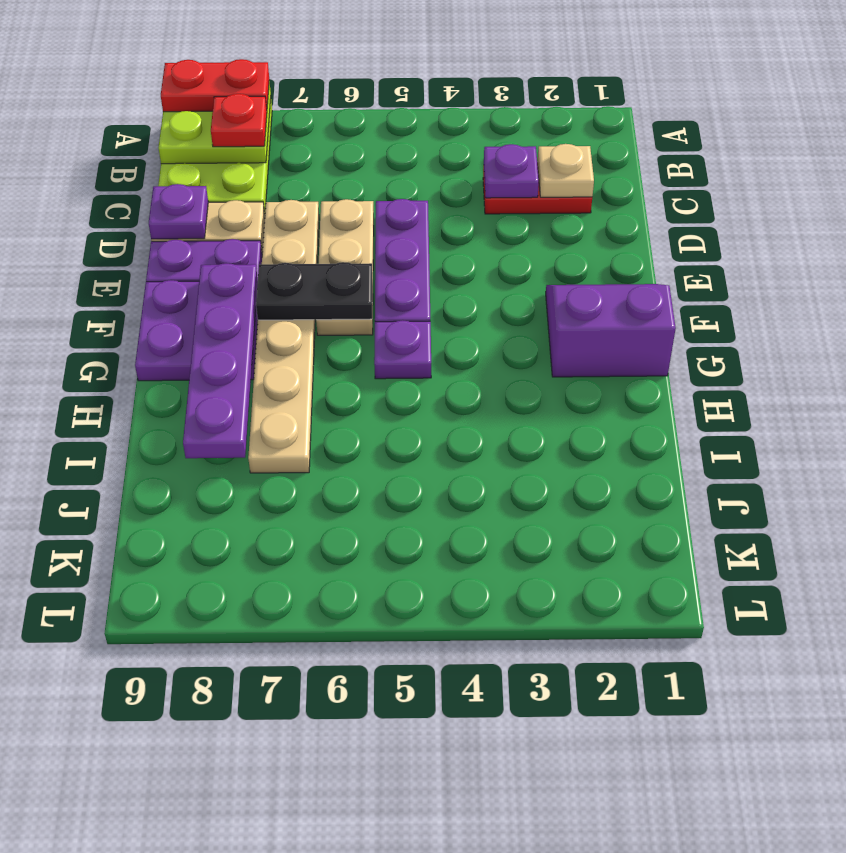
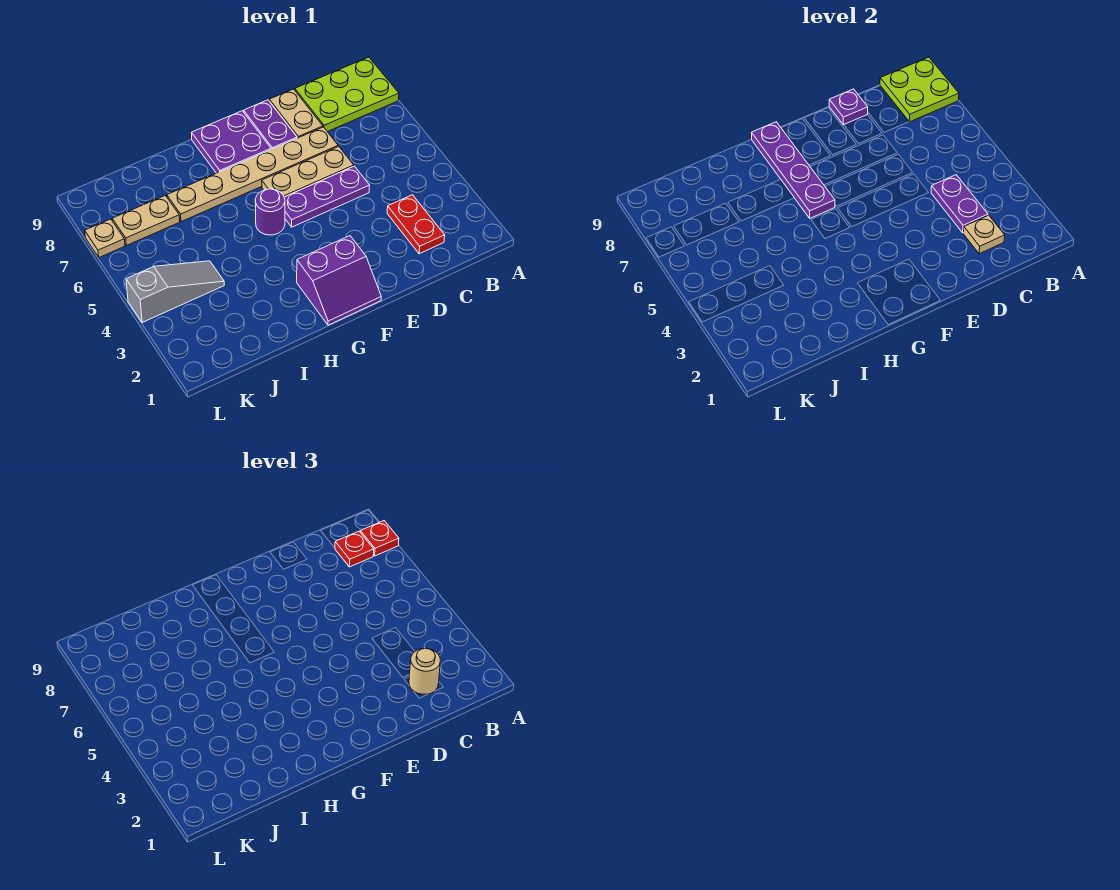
red 1x2 plate [161,59,269,112] -> red 1x1 plate [360,521,399,556]
none -> tan 1x1 round brick [409,648,440,694]
purple 1x1 plate [484,144,539,198] -> purple 1x2 plate [931,175,988,233]
purple 2x2 slope [546,284,676,377] -> purple 2x2 slope turned to [297,236,381,325]
black 1x2 plate [256,262,372,320] -> none
purple 1x4 plate [183,263,258,458] -> purple 1x4 plate turned to [752,122,835,218]
purple 1x1 plate [374,320,431,379] -> purple 1x1 round brick [255,189,285,235]
none -> grey 1x3 slope [126,261,224,323]
none -> tan 1x2 plate [112,195,180,246]
none -> tan 1x1 plate [85,219,125,257]

